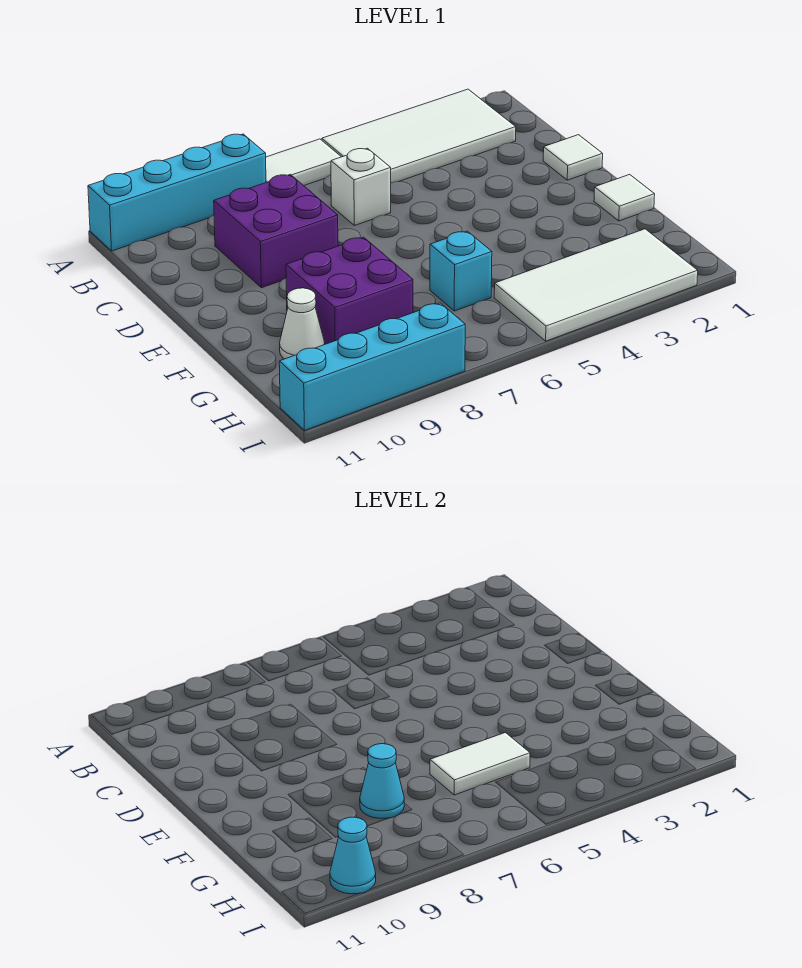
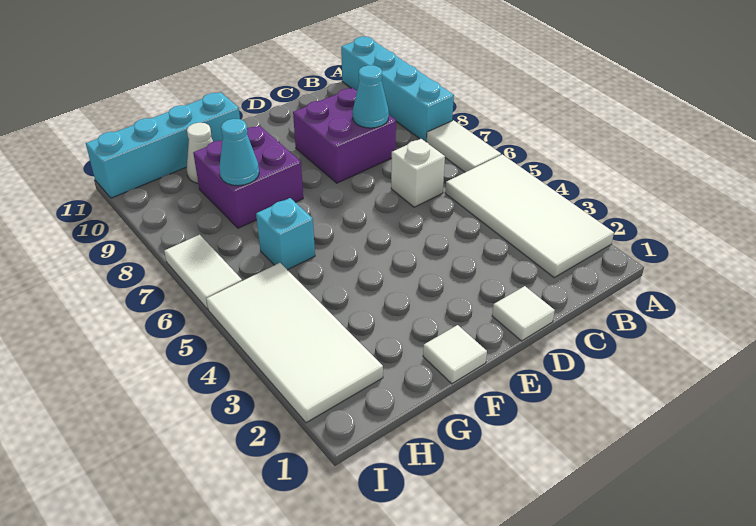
white 1x2 tile [430,733,530,795] -> white 1x2 tile moved to [164,235,242,309]
cyan 1x4 brick [279,303,465,430] -> cyan 1x4 brick turned to [86,92,240,198]
cyan 1x1 cone [330,817,376,894] -> cyan 1x1 cone moved to [352,65,389,128]

